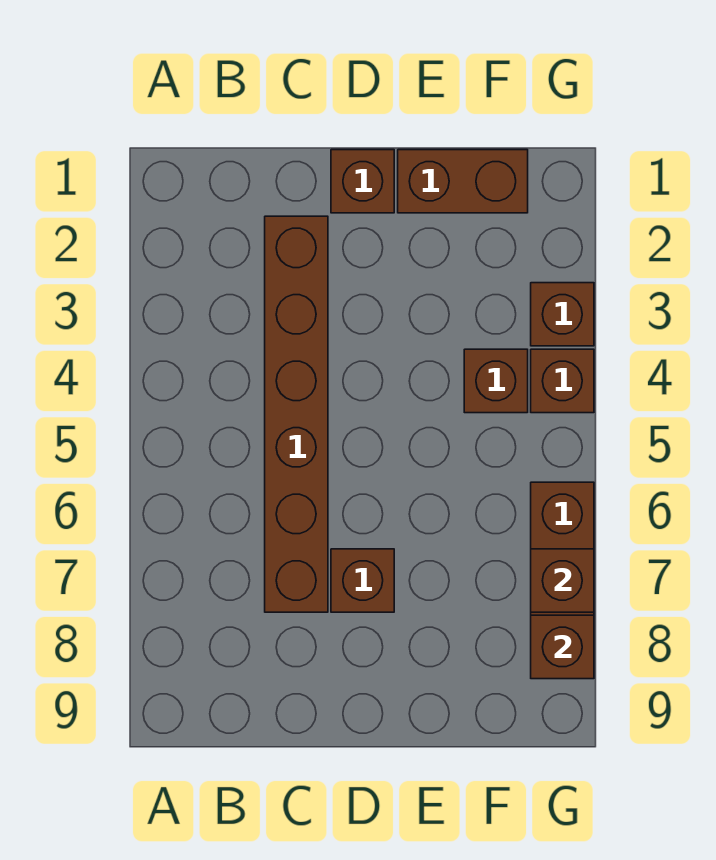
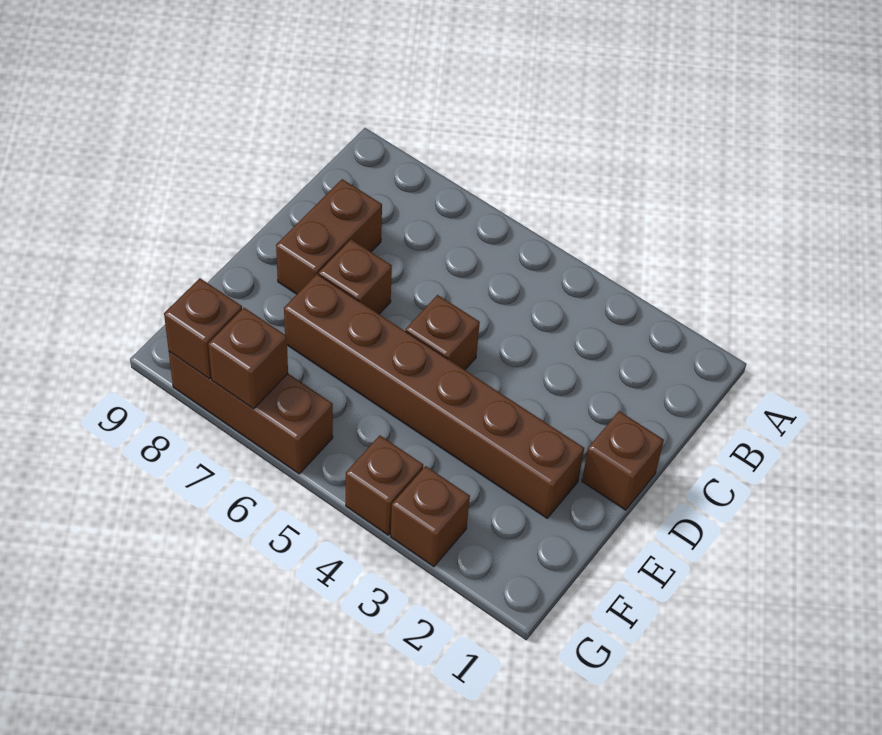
brown 1x6 brick [265,216,328,612] -> brown 1x6 brick moved to [284,274,584,518]
brown 1x2 brick [398,150,528,213] -> brown 1x2 brick moved to [276,179,382,294]
brown 1x1 brick [464,349,528,413] -> brown 1x1 brick moved to [406,295,480,370]

